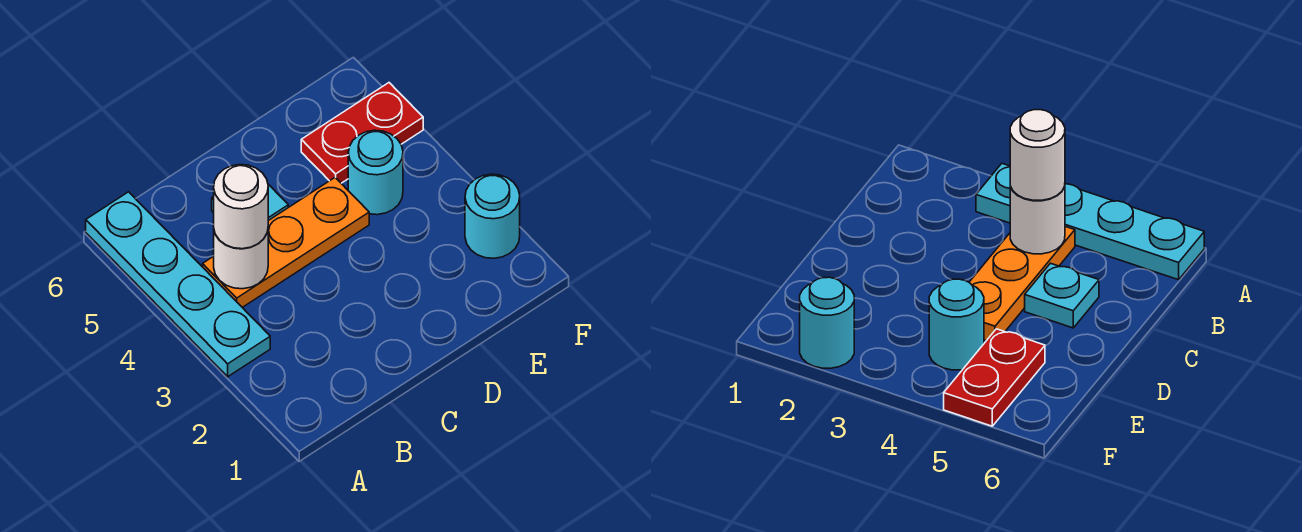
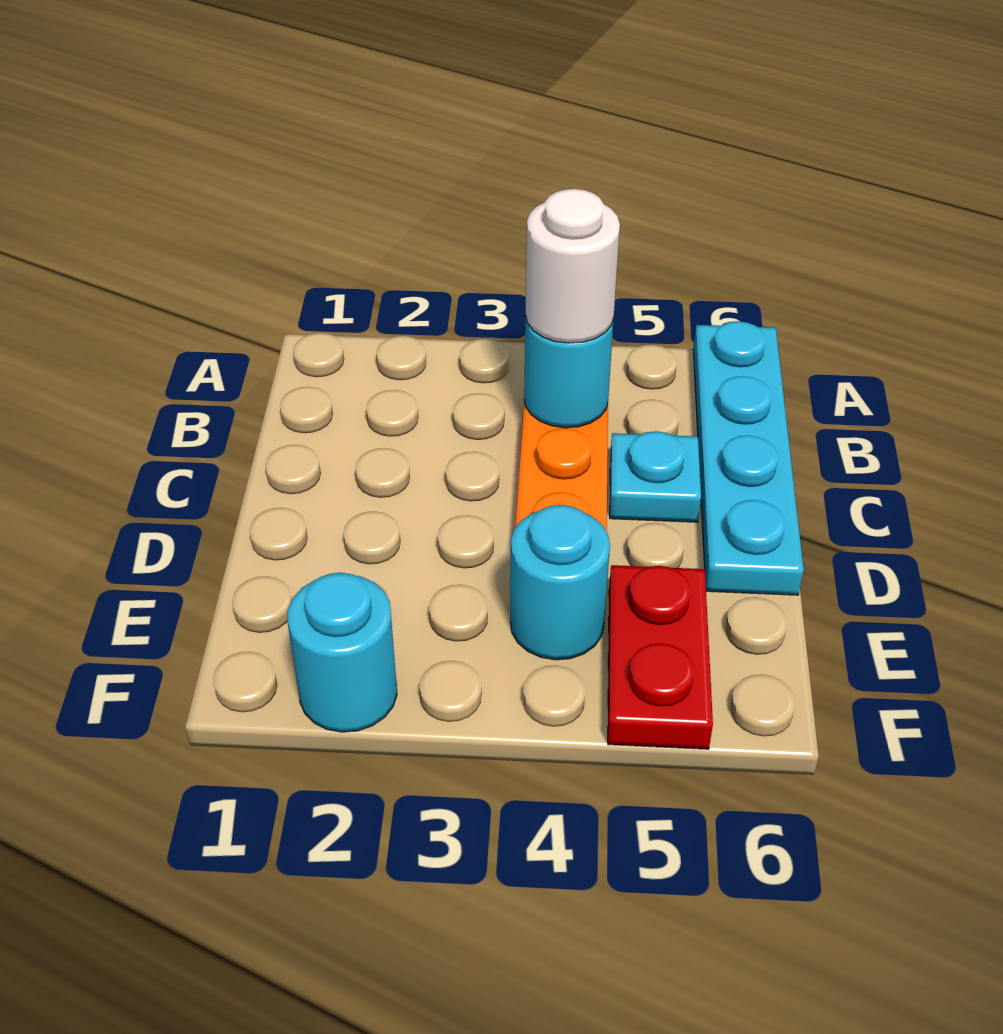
cyan 1x4 plate [86,192,270,377] -> cyan 1x4 plate turned to [693,321,804,595]
white 1x1 round brick [214,231,268,289] -> cyan 1x1 round brick [524,318,614,428]

